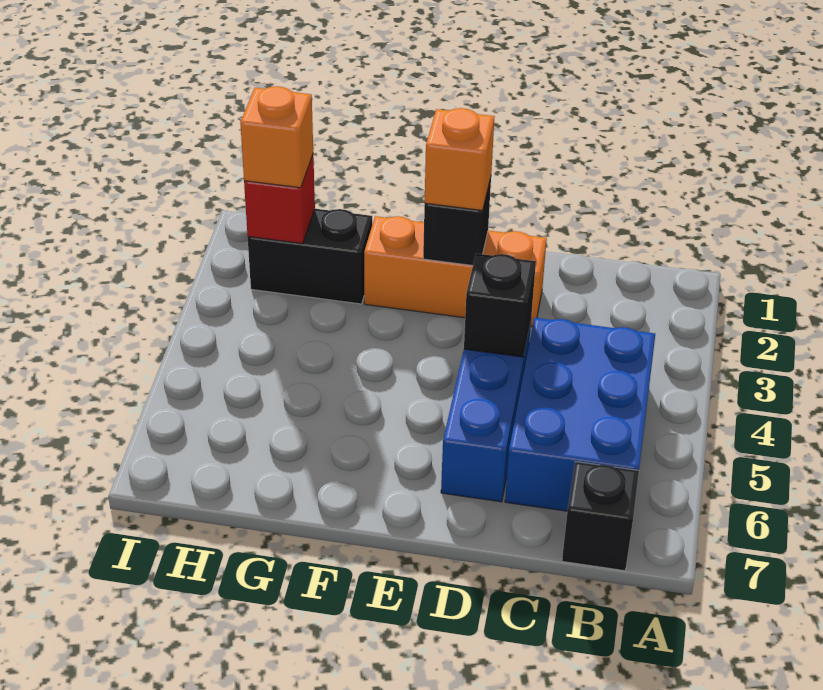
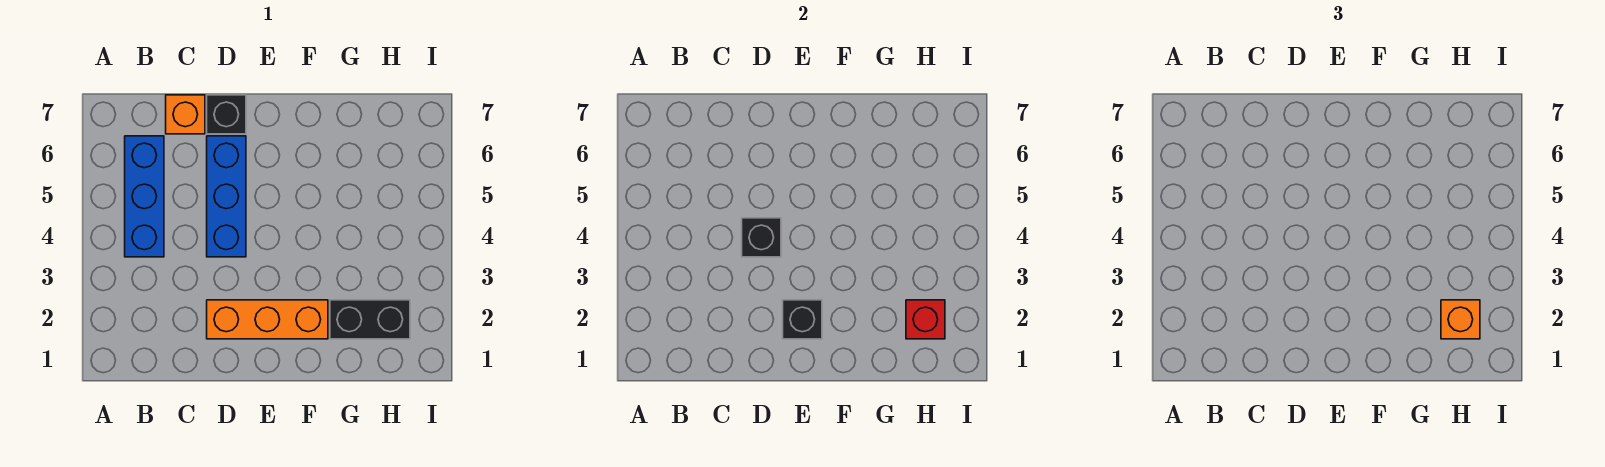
blue 2x3 brick [505,318,655,511] -> blue 1x3 brick [125,136,164,257]
black 1x1 brick [562,462,639,571] -> black 1x1 brick moved to [207,95,246,134]
orange 1x1 brick [425,108,495,210] -> orange 1x1 brick moved to [166,95,205,134]

